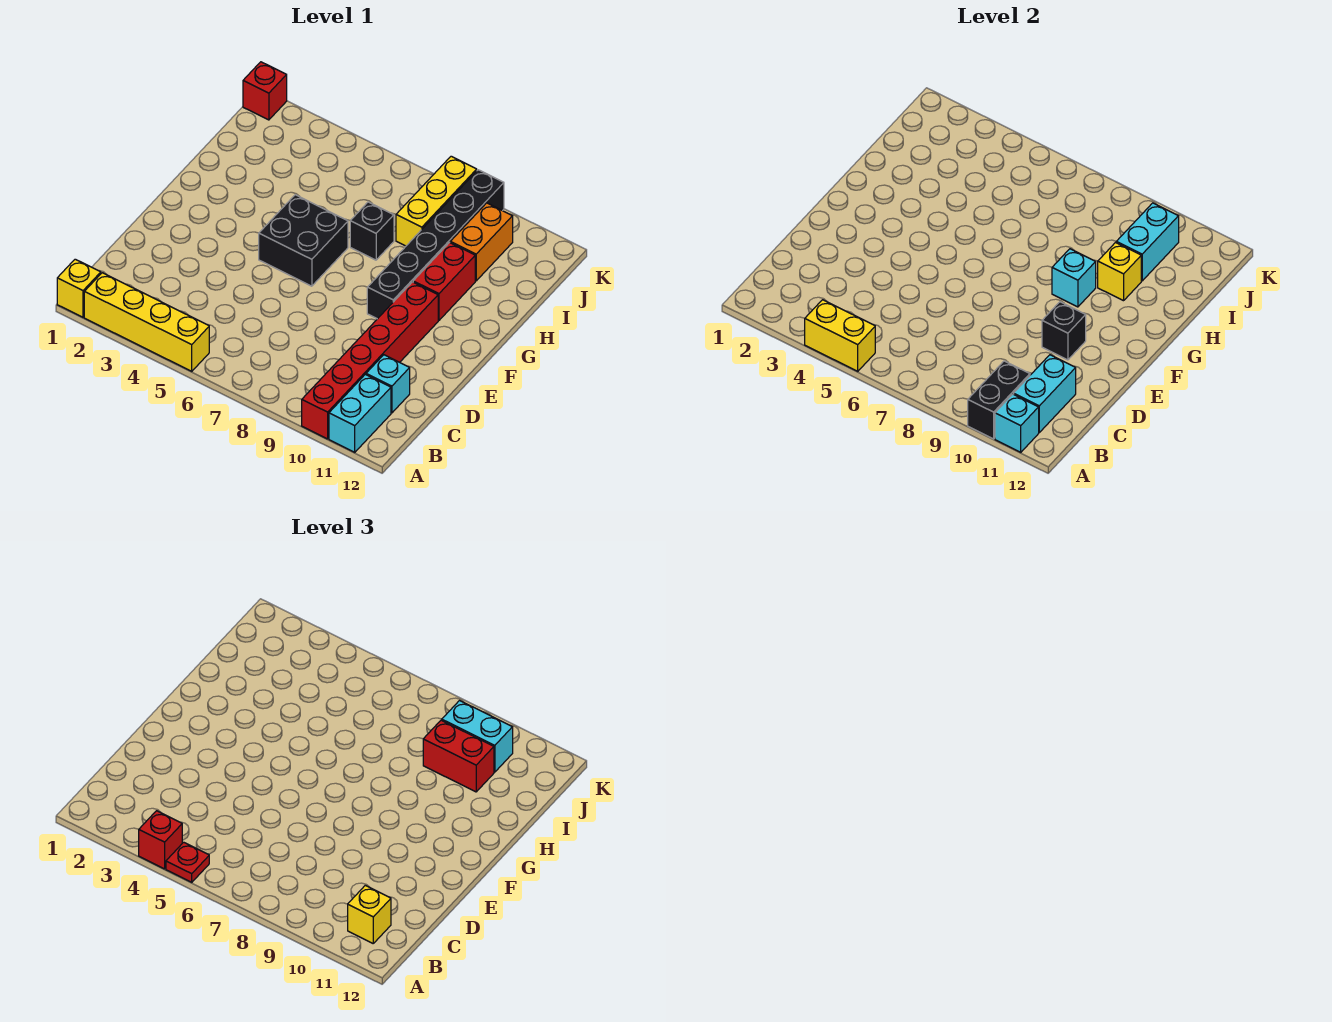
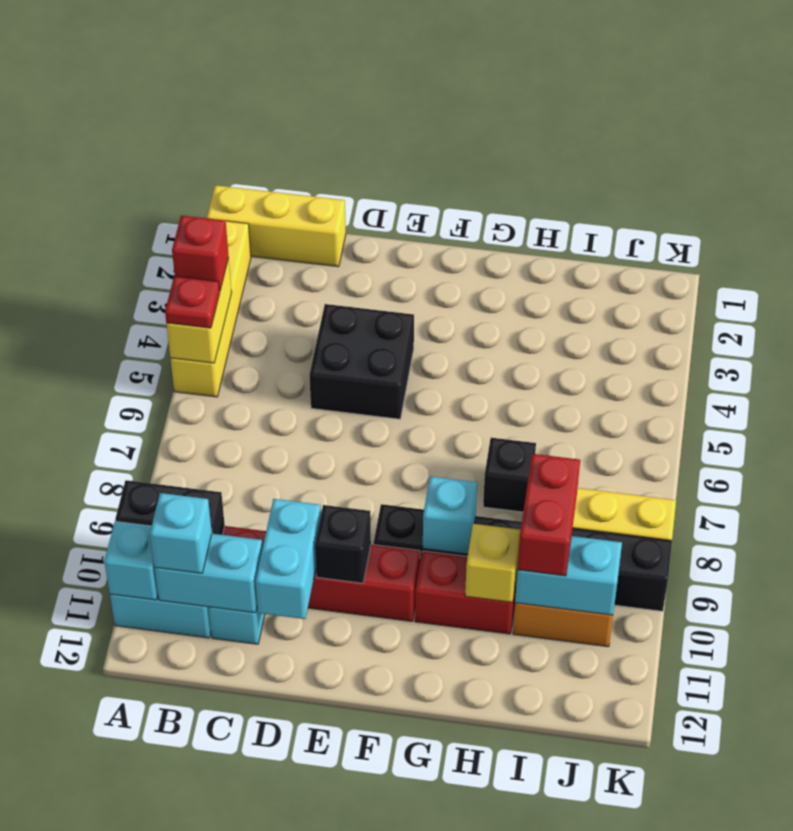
yellow 1x1 brick [57,259,101,317] -> yellow 1x3 brick [207,185,346,267]
yellow 1x1 brick [348,885,391,943] -> cyan 1x1 brick [150,493,212,573]
black 2x2 brick [259,195,348,286] -> black 2x2 brick moved to [309,304,414,419]
cyan 1x2 brick [442,701,513,772] -> cyan 1x2 brick moved to [256,499,321,619]
red 1x1 brick [243,62,287,120] -> none

